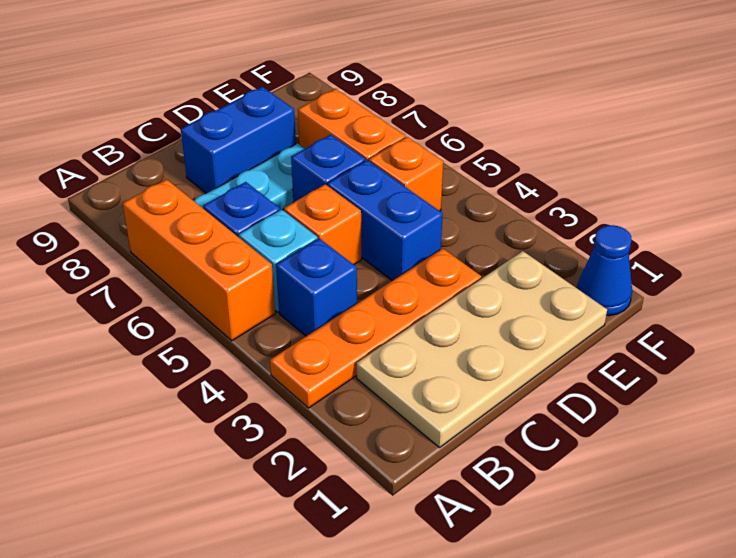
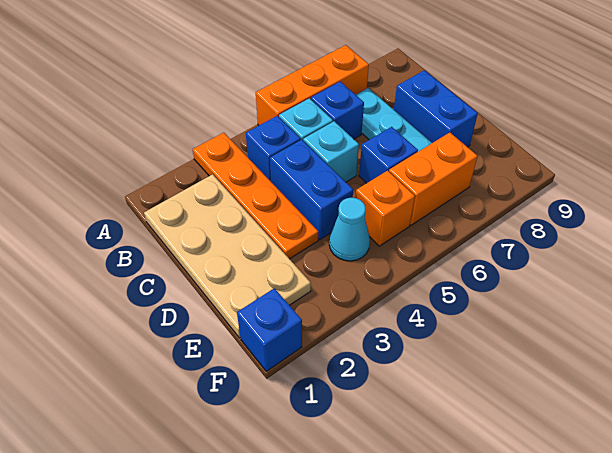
orange 1x1 brick [284,184,361,265] -> cyan 1x1 brick [303,121,359,182]
blue 1x2 brick [327,160,443,281] -> blue 1x2 brick turned to [270,140,353,240]
none -> cyan 1x1 cone [329,198,370,261]
blue 1x1 cone [577,225,632,316] -> blue 1x1 brick [237,288,302,371]

